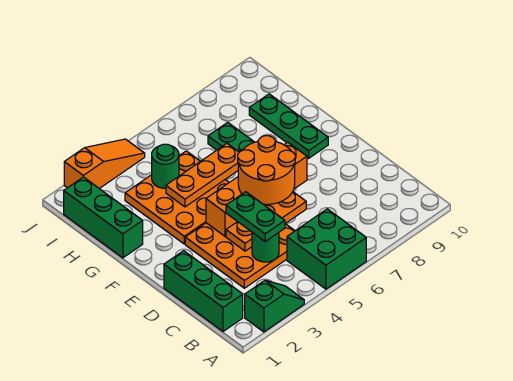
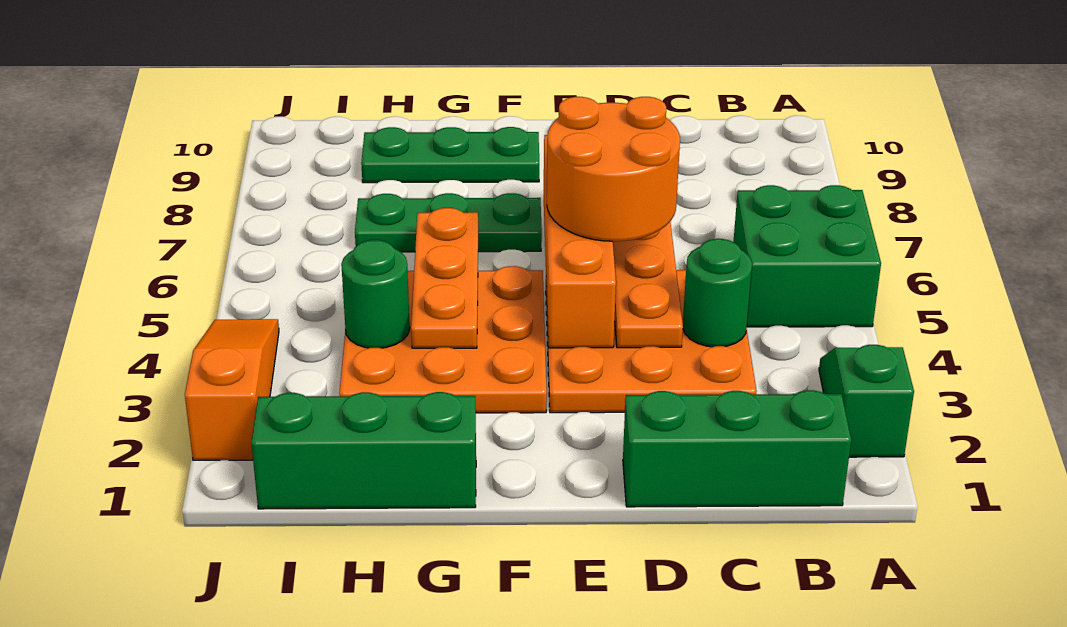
green 1x2 plate [226,192,285,241] -> none

